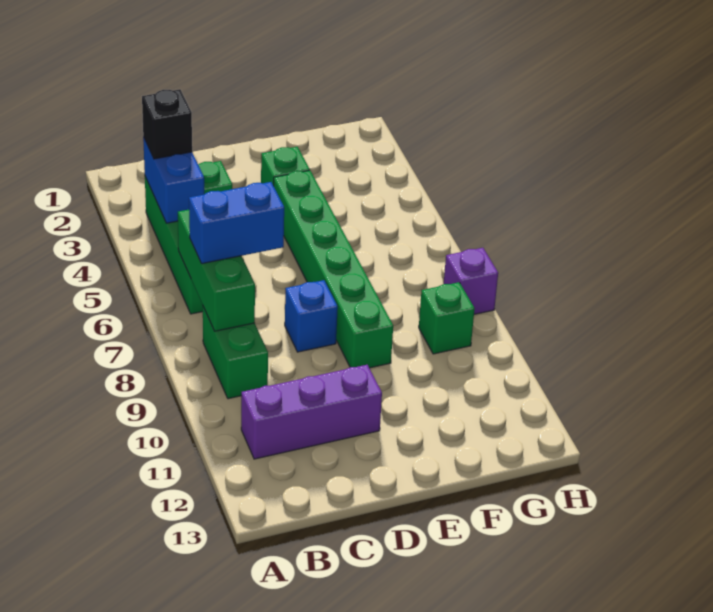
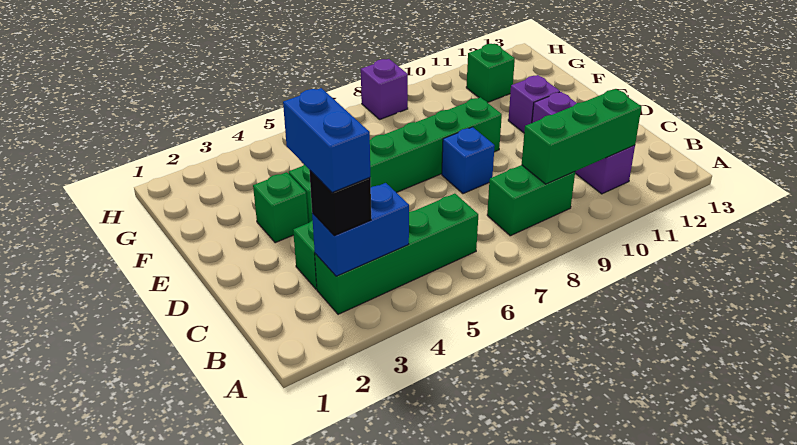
green 1x3 brick [178,210,255,331] -> green 1x3 brick moved to [522,89,641,184]
blue 1x2 brick [189,182,284,264] -> blue 1x2 brick moved to [283,88,370,192]
none -> purple 1x1 brick [508,75,560,133]
green 1x1 brick [419,282,475,354] -> green 1x1 brick moved to [466,44,515,103]

